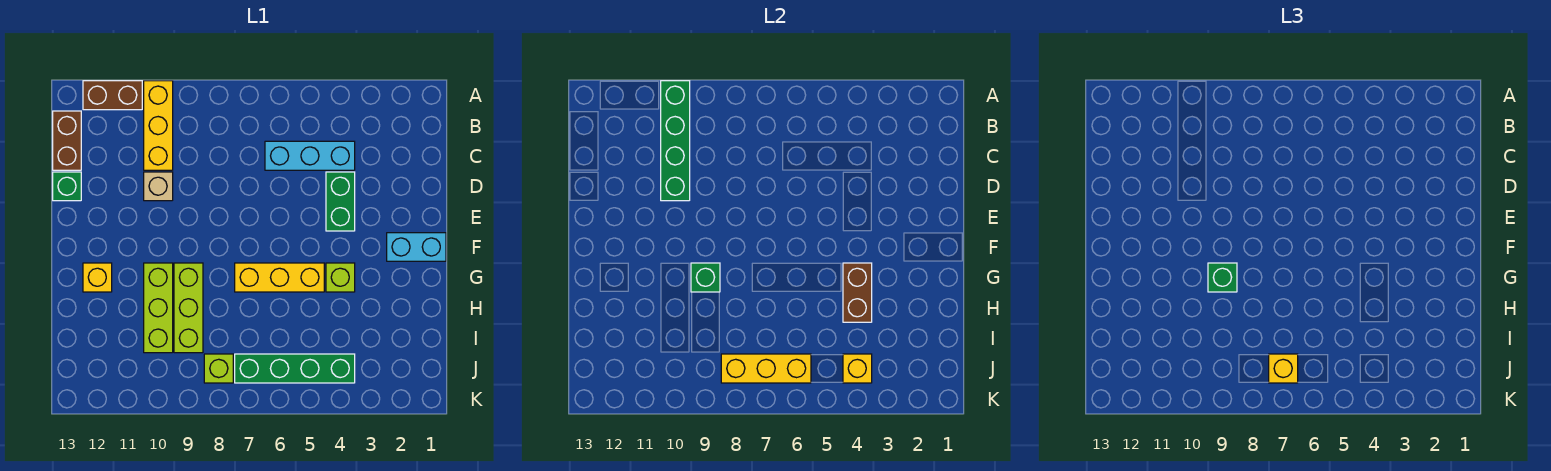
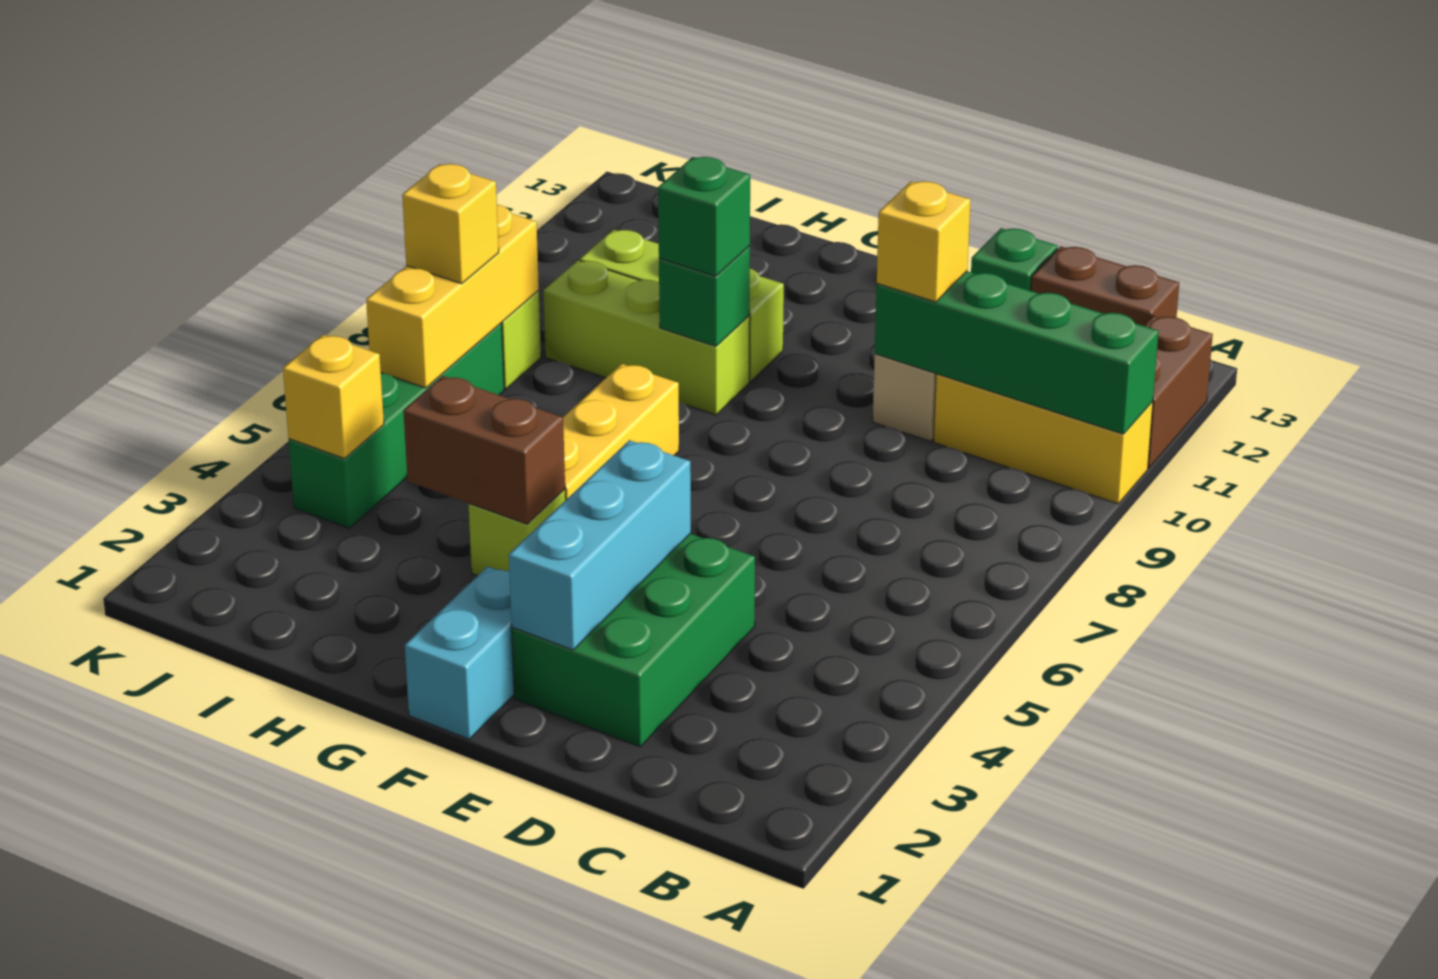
cyan 1x3 brick [265,141,355,170] -> cyan 1x3 brick moved to [509,440,691,650]
green 1x2 brick [326,172,355,231] -> green 2x3 brick [512,534,755,747]
yellow 1x1 brick [83,263,112,292] -> yellow 1x1 brick moved to [877,181,971,302]

